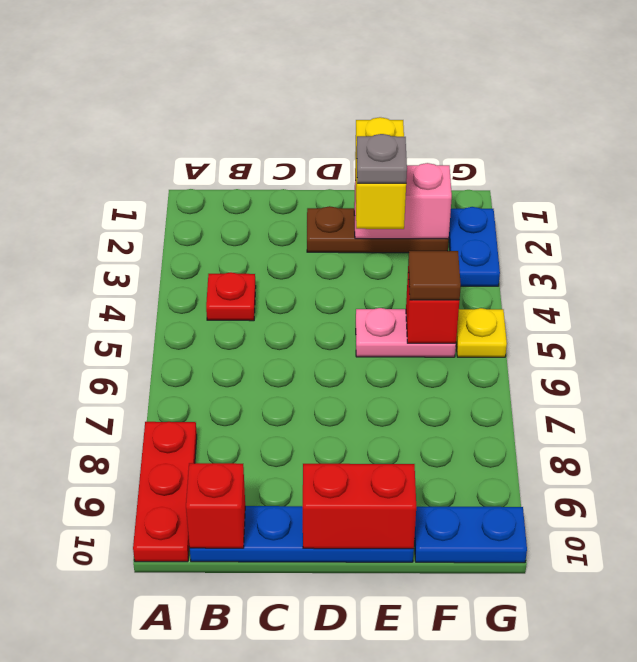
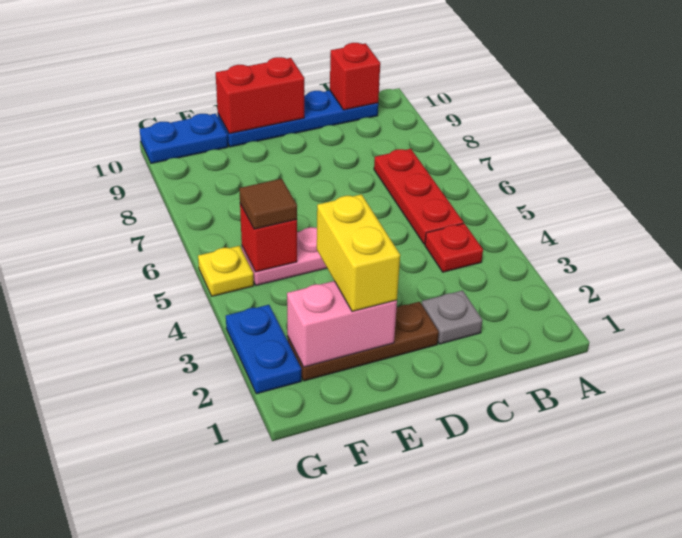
red 1x3 plate [133,422,197,562] -> red 1x3 plate moved to [374,149,464,244]
grey 1x1 plate [357,134,407,183] -> grey 1x1 plate moved to [422,291,482,344]

